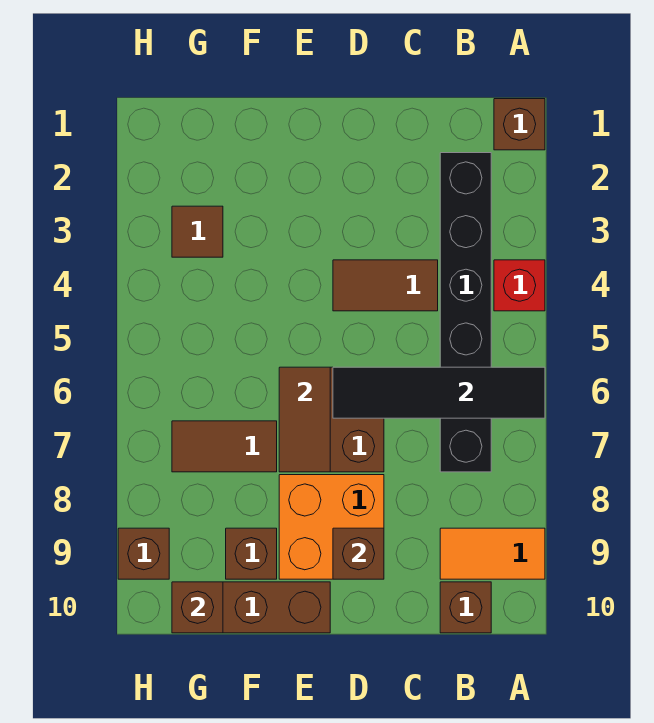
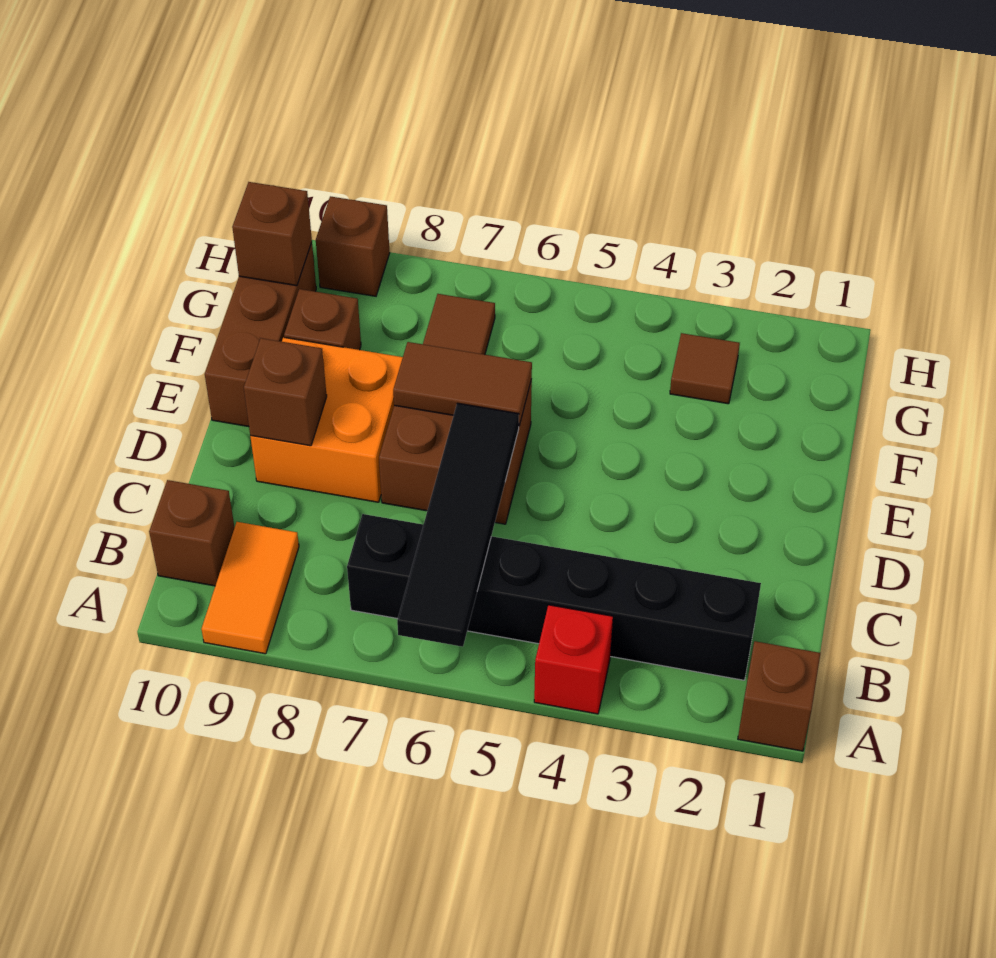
brown 1x2 tile [333,260,438,311] -> none

